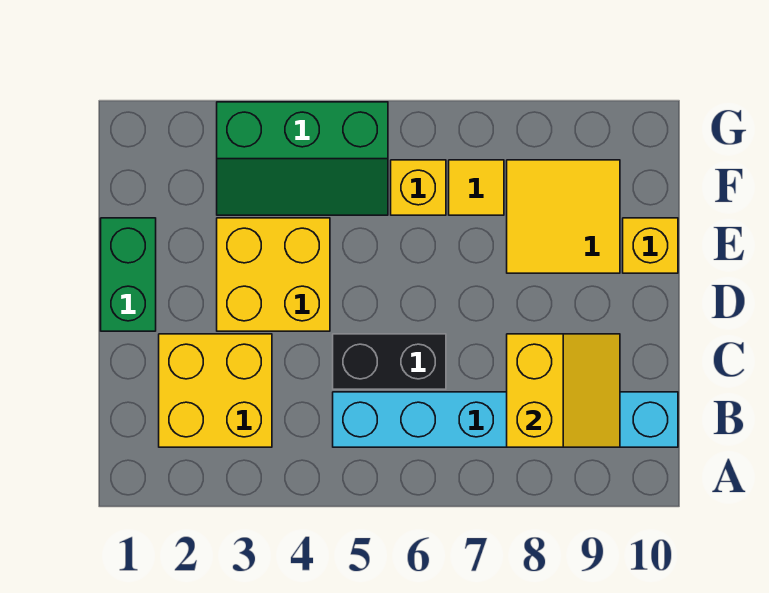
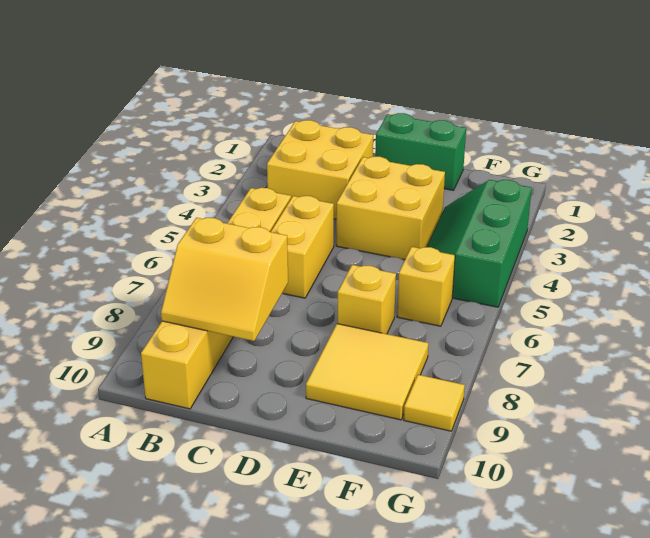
cyan 1x6 brick [333,392,678,447] -> yellow 1x6 brick [141,188,291,409]
black 1x2 brick [333,334,446,389] -> yellow 1x2 brick [271,196,334,298]
yellow 1x1 brick [623,218,678,273] -> yellow 1x1 brick moved to [337,265,396,334]
yellow 1x1 tile [449,160,504,215] -> yellow 1x1 tile moved to [404,375,465,431]

